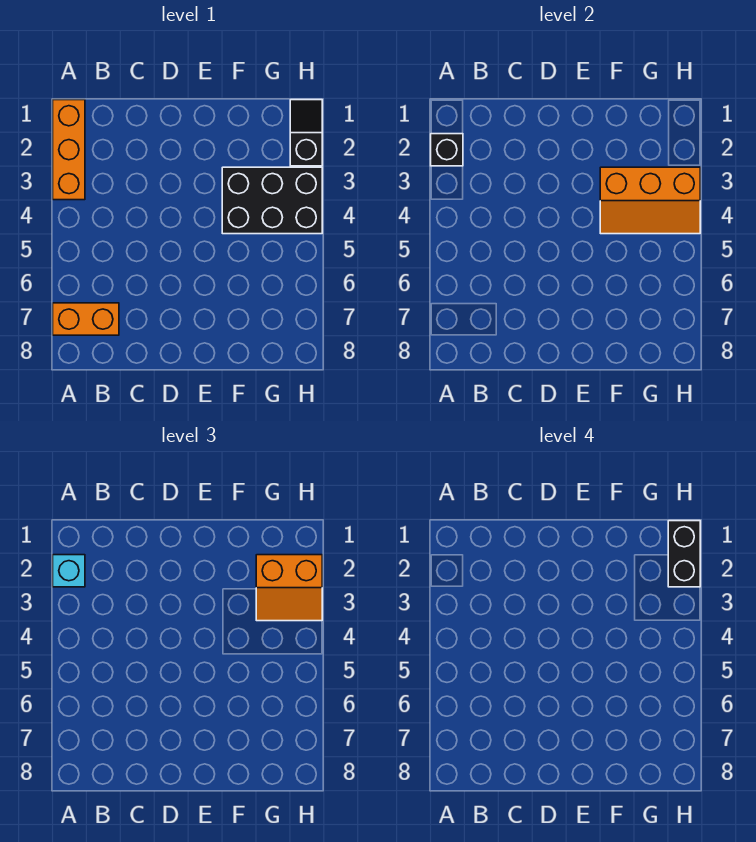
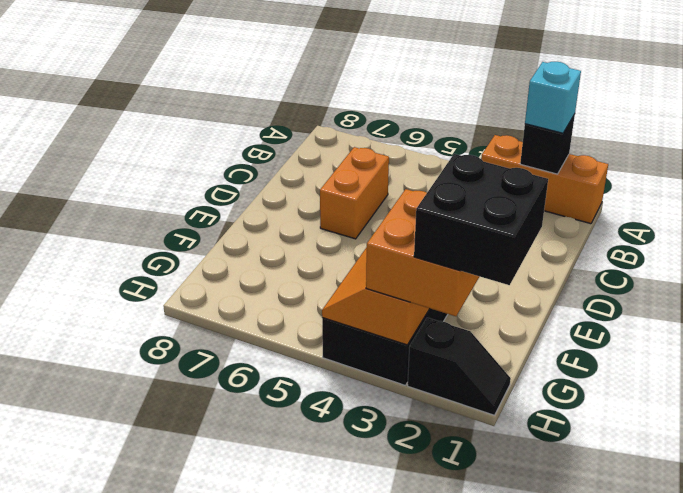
orange 1x2 brick [53,303,119,335] -> orange 1x2 brick moved to [320,147,389,239]
orange 2x2 slope [256,555,322,621] -> orange 2x2 brick [366,189,479,316]
black 1x2 brick [668,521,700,587] -> black 2x2 brick [414,154,548,285]

